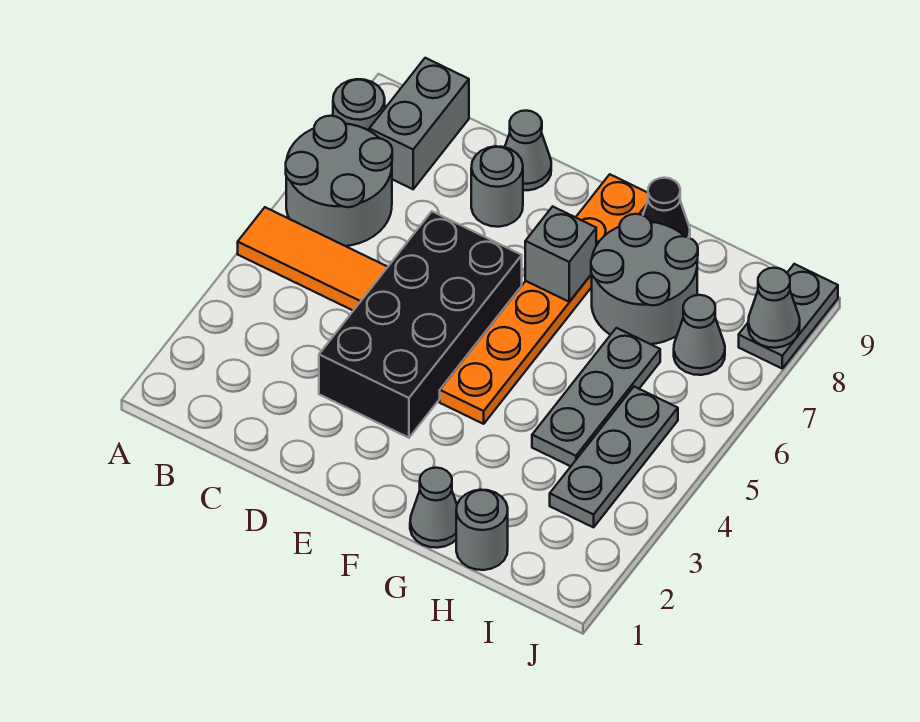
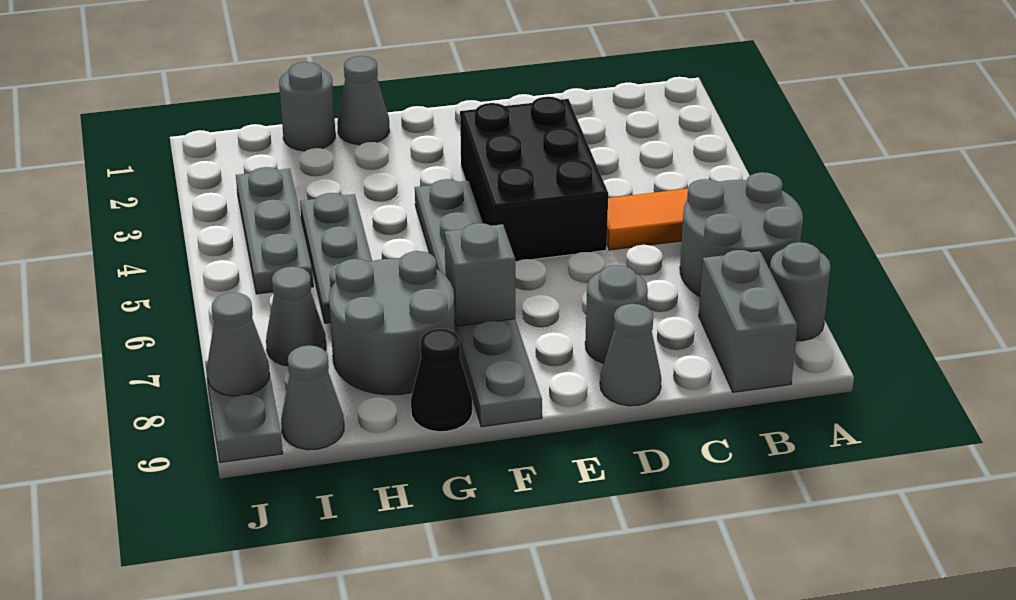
black 2x4 brick [319,212,522,438] -> black 2x3 brick [460,97,608,262]
orange 1x6 plate [440,174,648,424] -> grey 1x6 plate [415,179,542,427]
none -> grey 1x1 cone [281,345,344,450]

